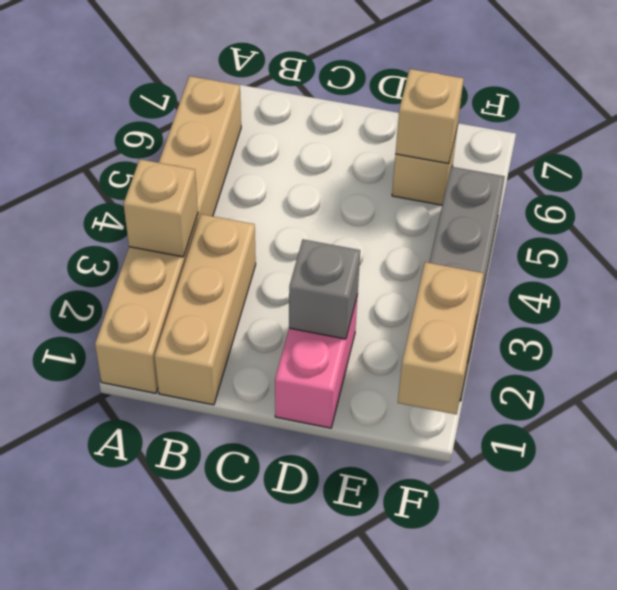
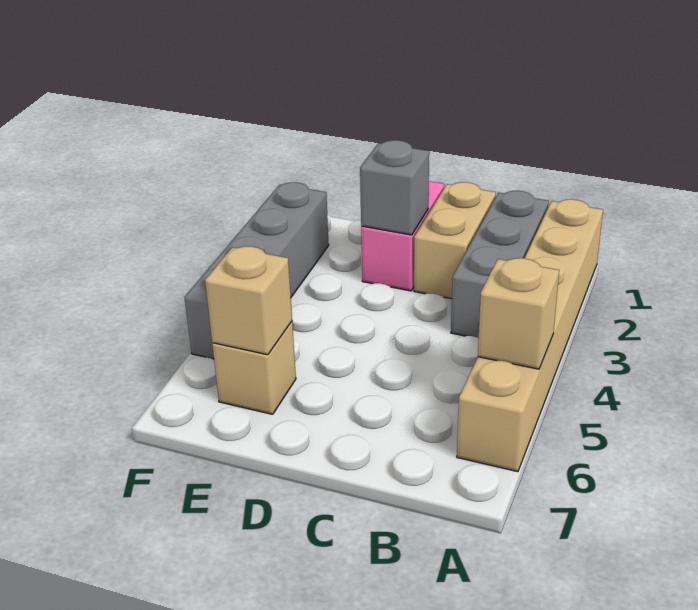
tan 1x1 brick [124,159,198,257] -> tan 1x1 brick moved to [478,258,559,369]
tan 1x3 brick [155,214,256,405] -> grey 1x3 brick [451,191,549,338]
tan 1x2 brick [398,262,484,414] -> tan 1x2 brick moved to [414,182,496,299]

